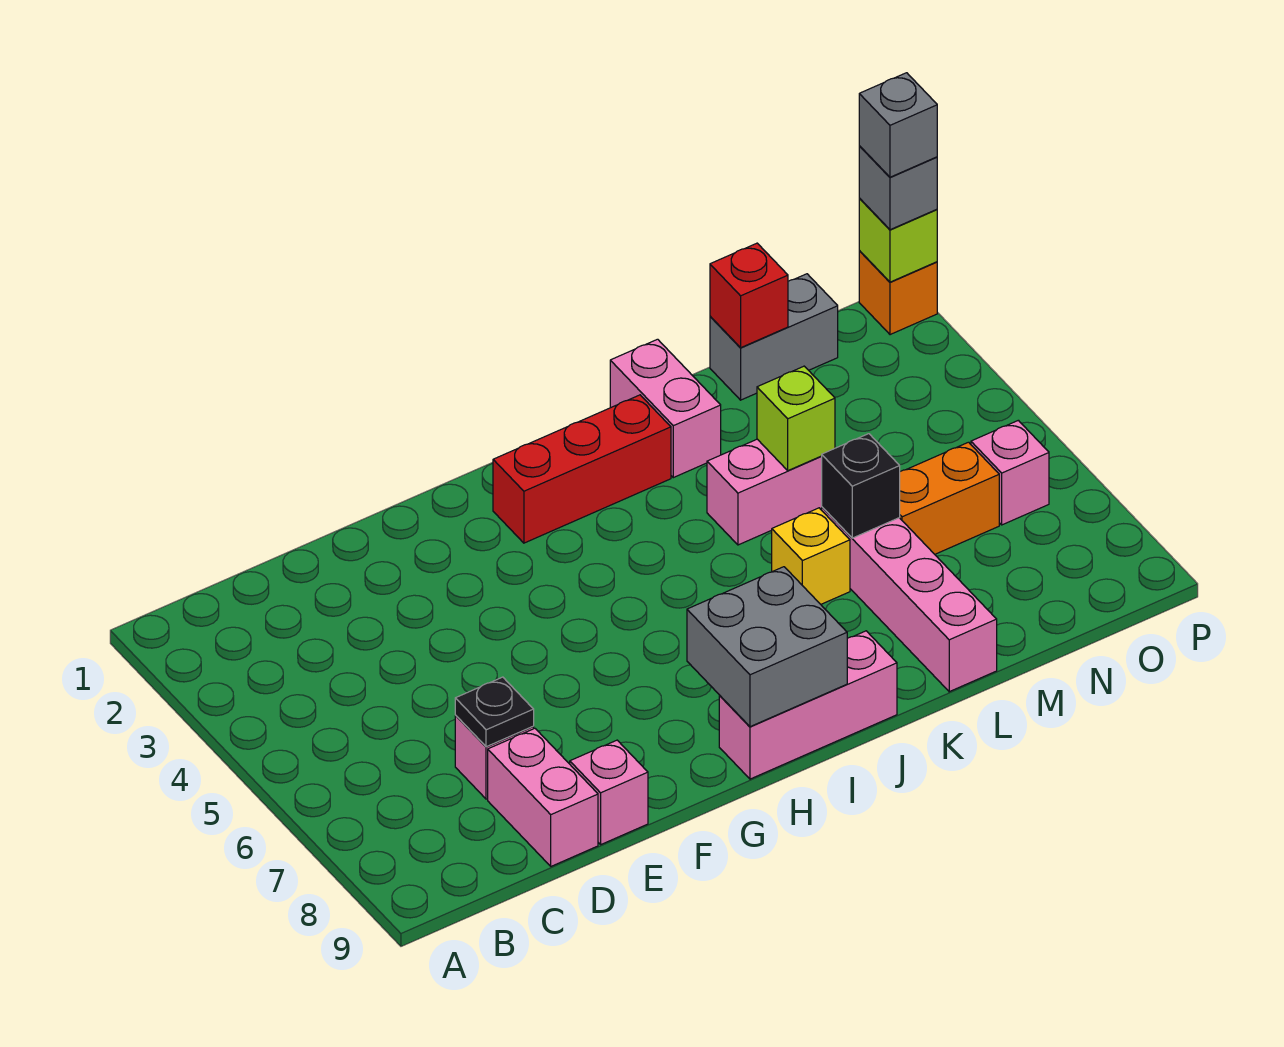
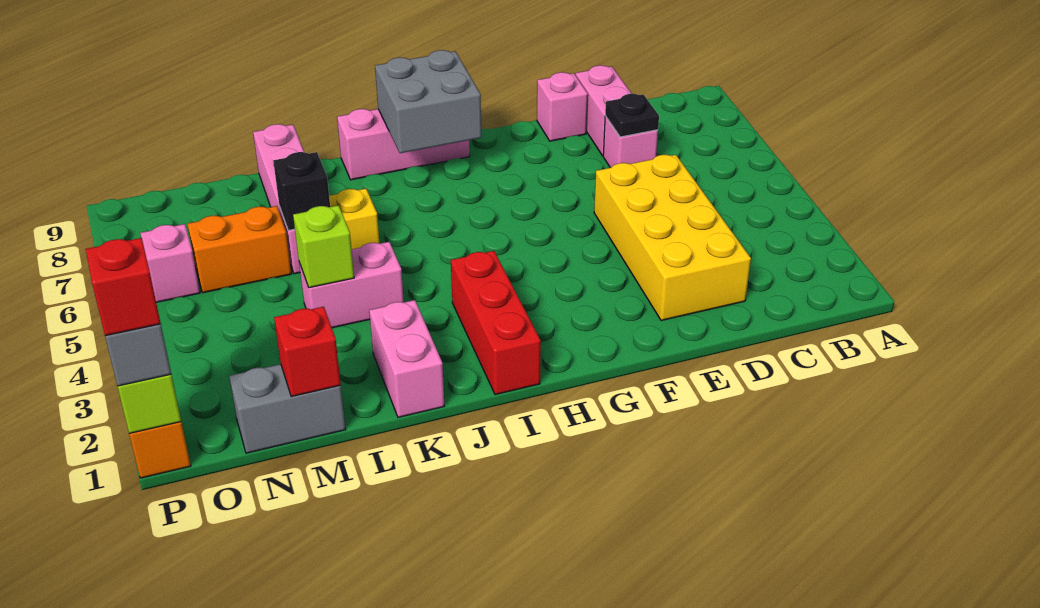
none -> yellow 2x4 brick [594,155,751,321]
red 1x3 brick [493,395,671,543] -> red 1x3 brick turned to [451,251,541,395]
grey 1x1 brick [859,73,937,177] -> red 1x1 brick [86,238,161,336]

